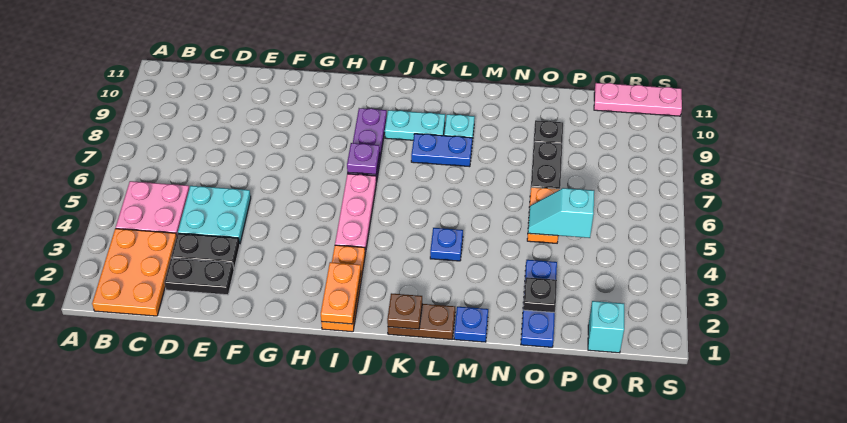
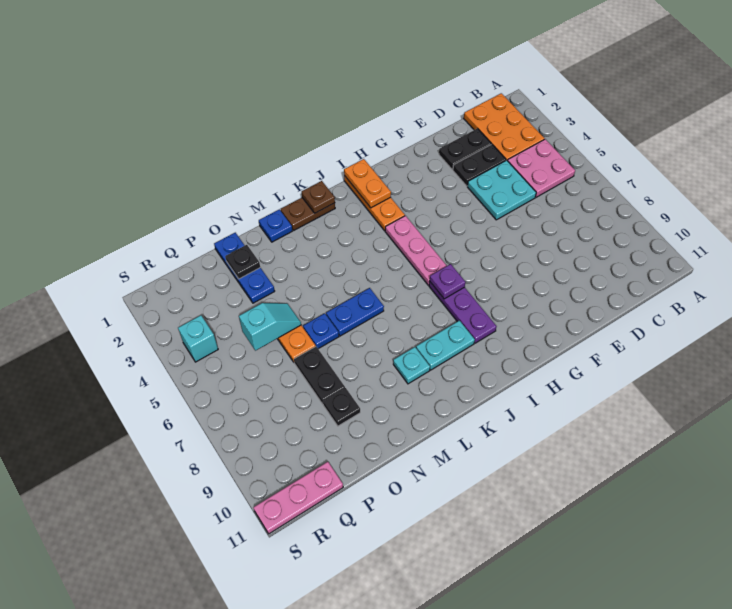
blue 1x2 plate [411,134,472,167] -> blue 1x2 plate moved to [326,288,384,336]
blue 1x1 plate [430,228,463,261] -> blue 1x1 plate moved to [303,313,339,349]
cyan 1x1 brick [588,301,624,353] -> cyan 1x1 brick moved to [178,315,218,362]

